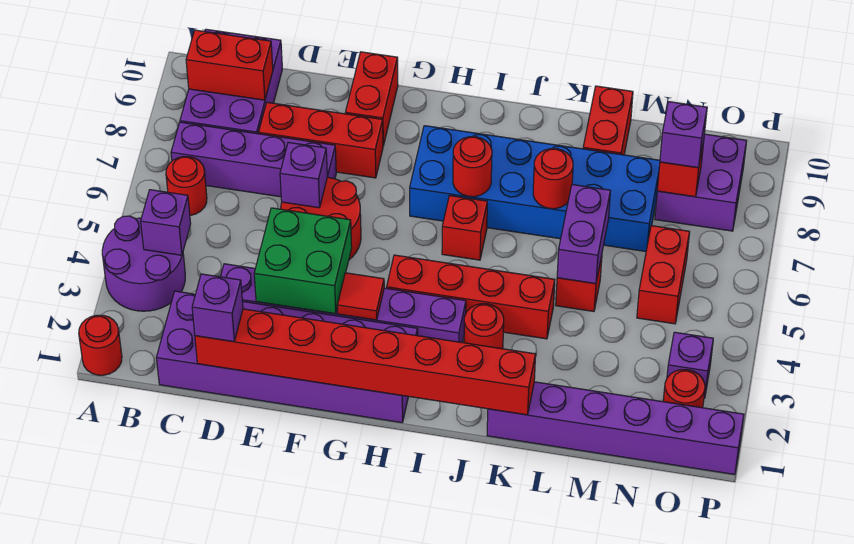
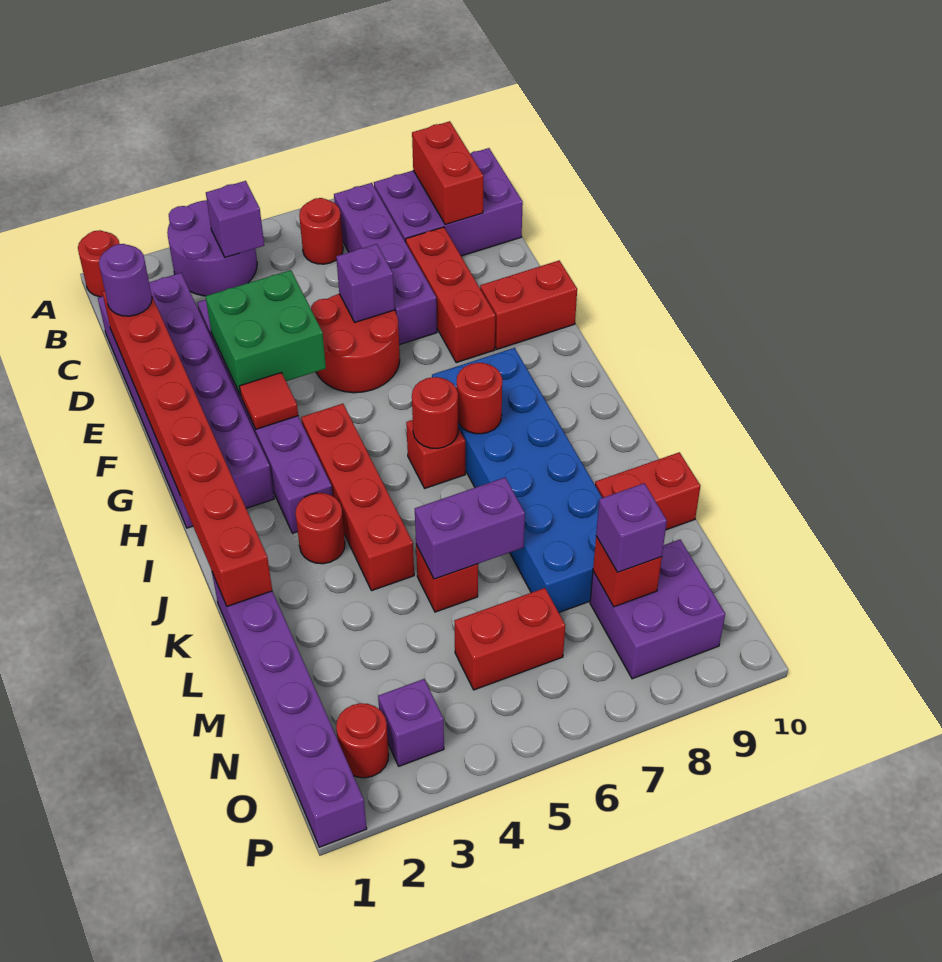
purple 1x1 brick [192,274,243,342] -> purple 1x1 round brick [99,244,152,316]
red 1x1 round brick [533,149,573,209] -> red 1x1 round brick moved to [412,377,458,448]

